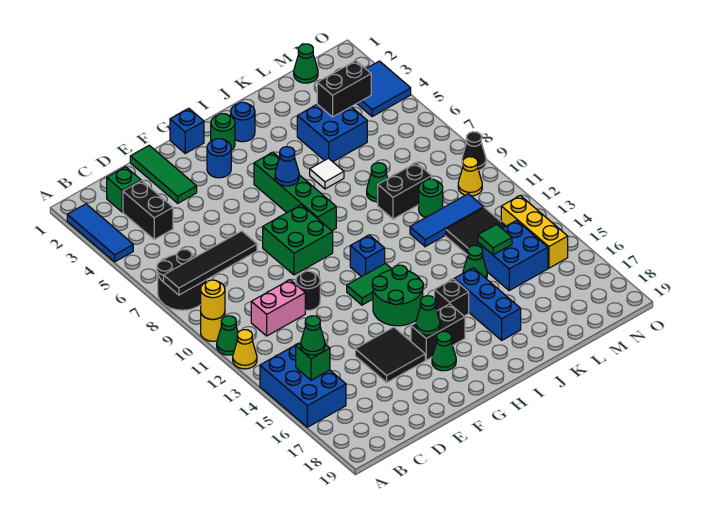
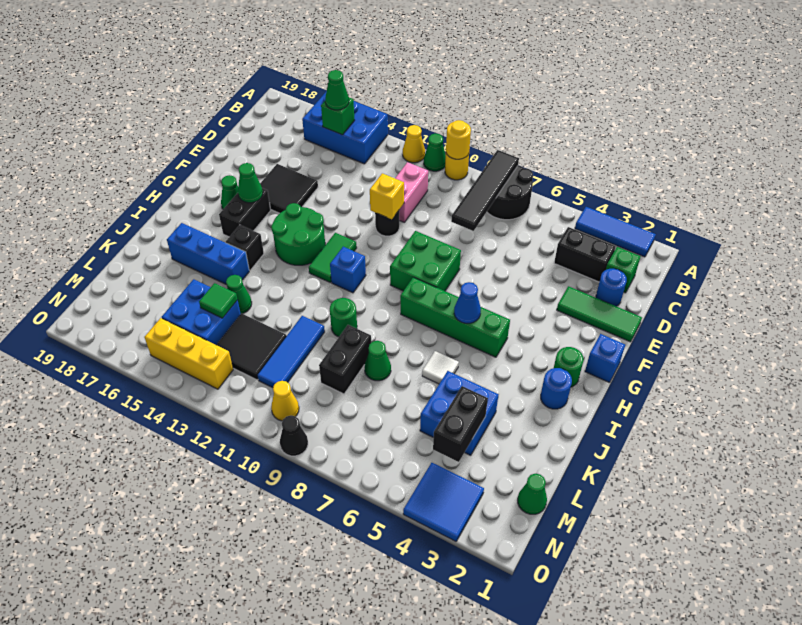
none -> yellow 1x1 brick [370,173,404,219]
blue 1x1 round brick [207,139,231,178] -> blue 1x1 round brick moved to [596,269,627,306]
green 1x1 round brick [419,179,443,218] -> green 1x1 round brick moved to [330,298,357,337]

